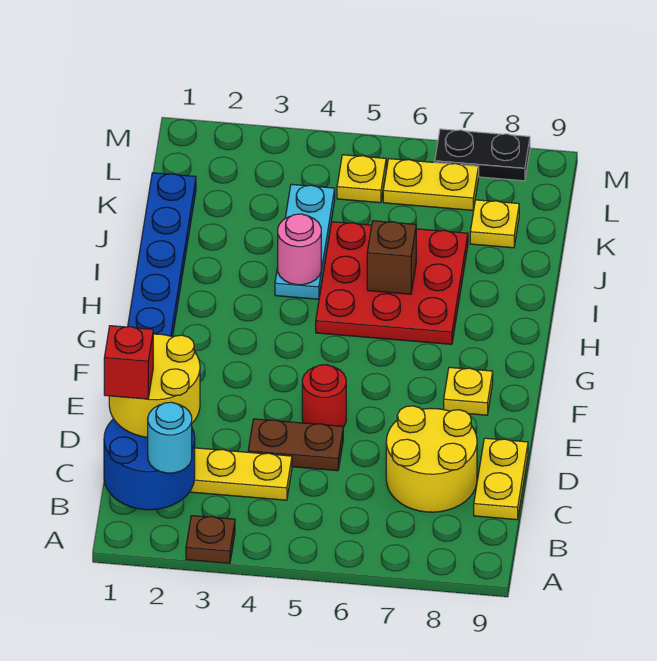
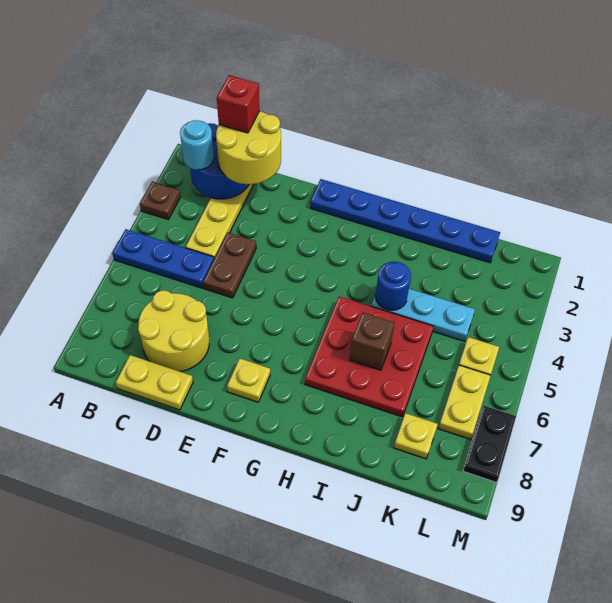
none -> blue 1x3 plate [112,229,214,288]
red 1x1 round brick [302,365,346,427] -> none
pink 1x1 round brick [278,214,321,285] -> blue 1x1 round brick [375,262,411,310]

